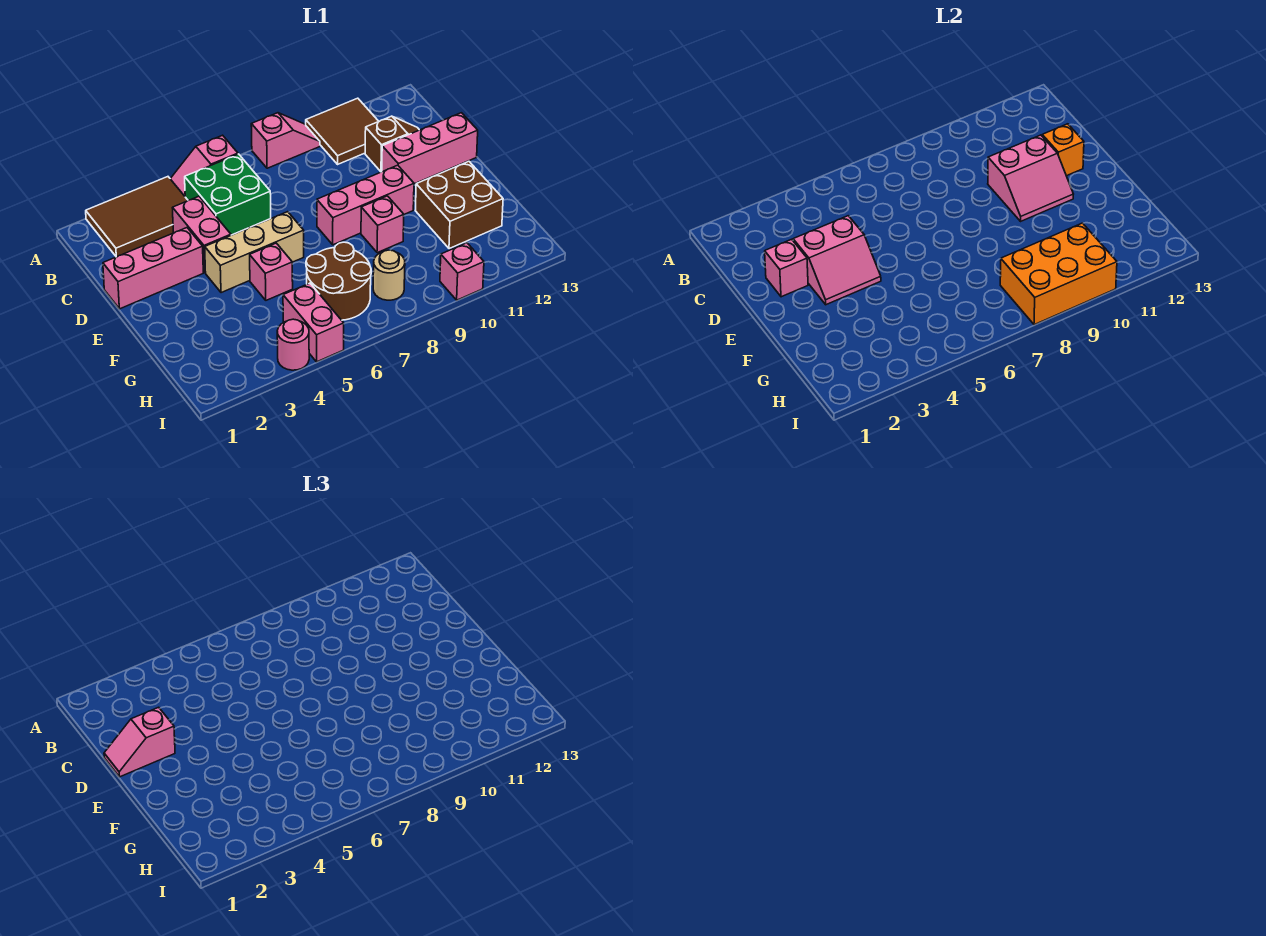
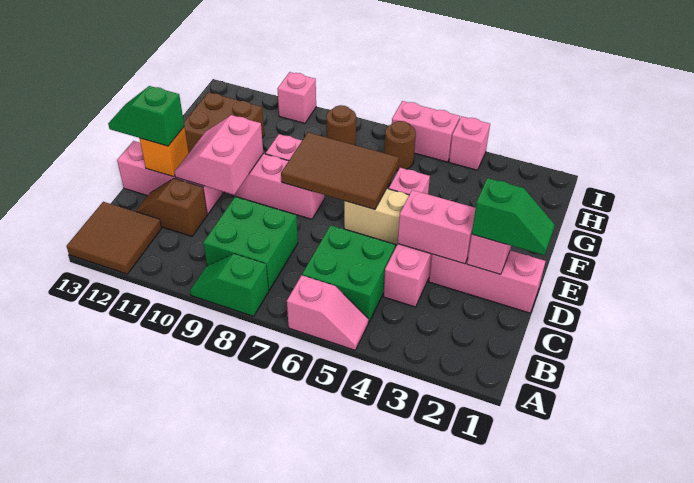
brown 2x3 tile [86,177,188,257] -> brown 2x3 tile moved to [281,132,399,210]
pink 1x2 slope [251,113,320,168] -> green 1x2 slope [190,254,269,316]
brown 2x2 tile [306,98,379,164] -> brown 2x2 tile moved to [66,202,162,274]
none -> green 2x2 brick [203,197,298,290]
pink 1x2 slope [104,707,175,777] -> green 1x2 slope [472,178,555,255]
pink 2x2 slope [988,135,1073,221] -> pink 2x2 slope turned to [174,115,263,195]
none -> green 1x2 slope [108,86,184,146]
brown 2x2 round brick [306,242,371,320] -> brown 1x1 round brick [384,121,416,171]
pink 1x2 brick [283,283,344,362] -> pink 1x2 brick turned to [392,101,460,162]
tan 1x1 round brick [373,250,405,300] -> brown 1x1 round brick [326,105,356,145]
orange 2x3 brick [1000,223,1117,325] -> none
pink 1x1 round brick [277,319,309,370] -> pink 1x1 brick [449,116,490,170]

